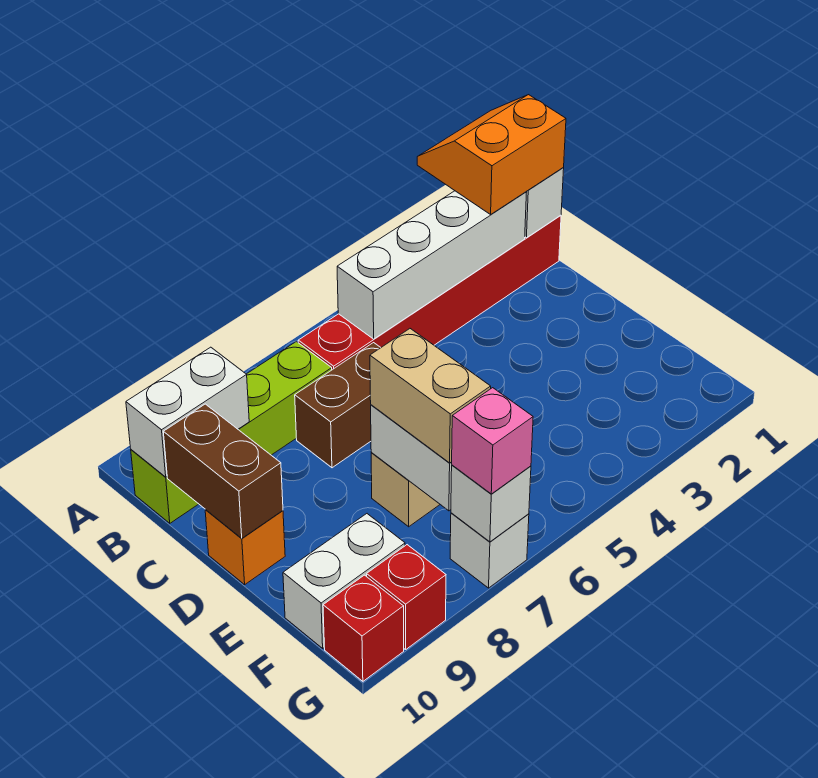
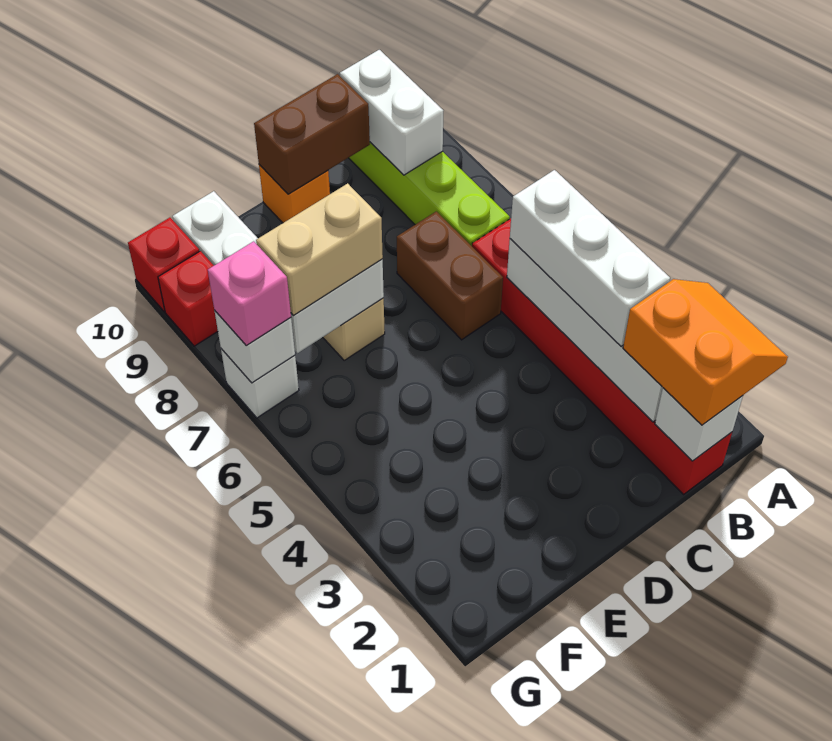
none -> white 1x3 brick [510,170,670,346]

